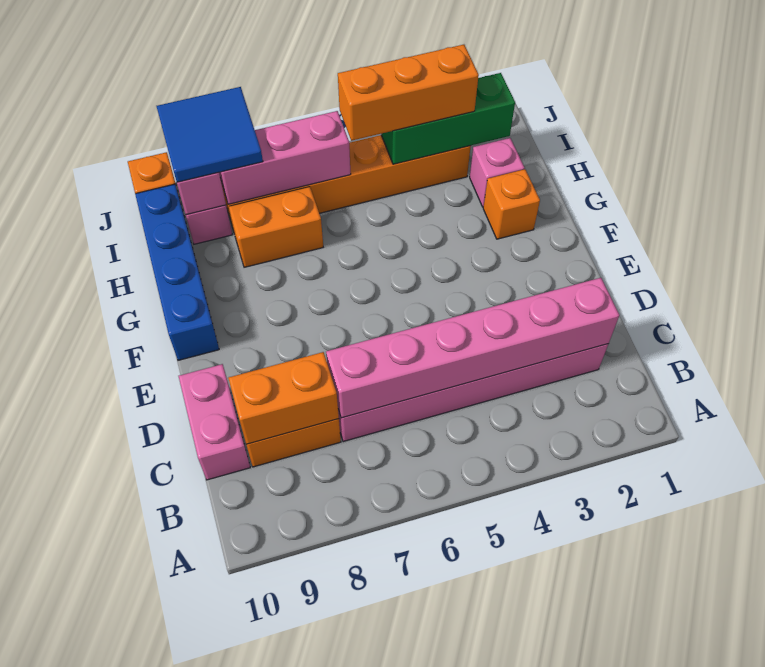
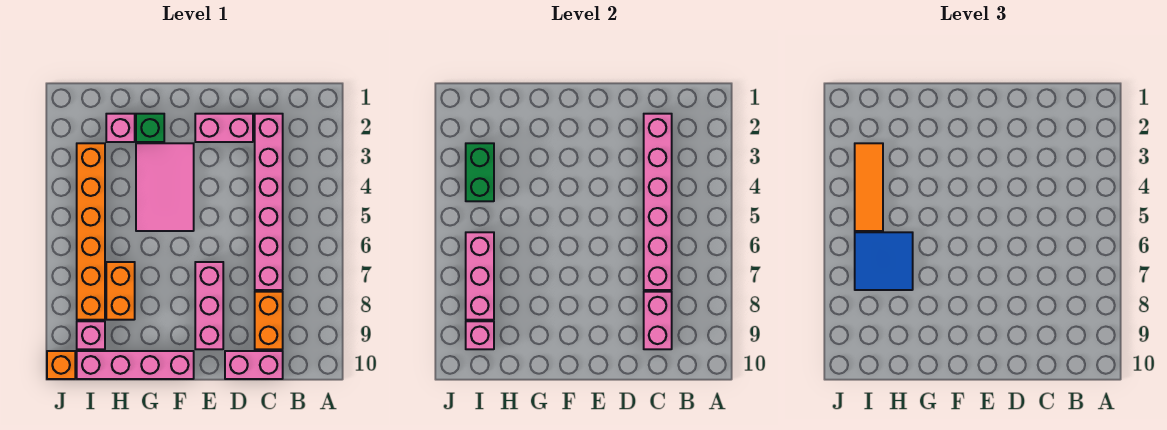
orange 1x2 brick [228,352,339,444] -> pink 1x2 brick [644,292,672,349]
none -> pink 1x2 brick [195,114,253,142]
none -> pink 1x3 brick [195,262,223,349]
none -> pink 2x3 tile [136,143,194,231]
blue 1x4 brick [135,184,219,360] -> pink 1x4 brick [77,351,194,379]
orange 1x1 brick [483,169,540,239] -> green 1x1 brick [136,114,164,142]
green 1x3 brick [381,73,515,164] -> green 1x2 brick [466,143,494,201]
orange 1x3 brick [338,45,479,141] -> orange 1x3 tile [855,143,883,231]
blue 2x2 tile [157,87,263,182] -> blue 2x2 tile moved to [855,232,913,290]

